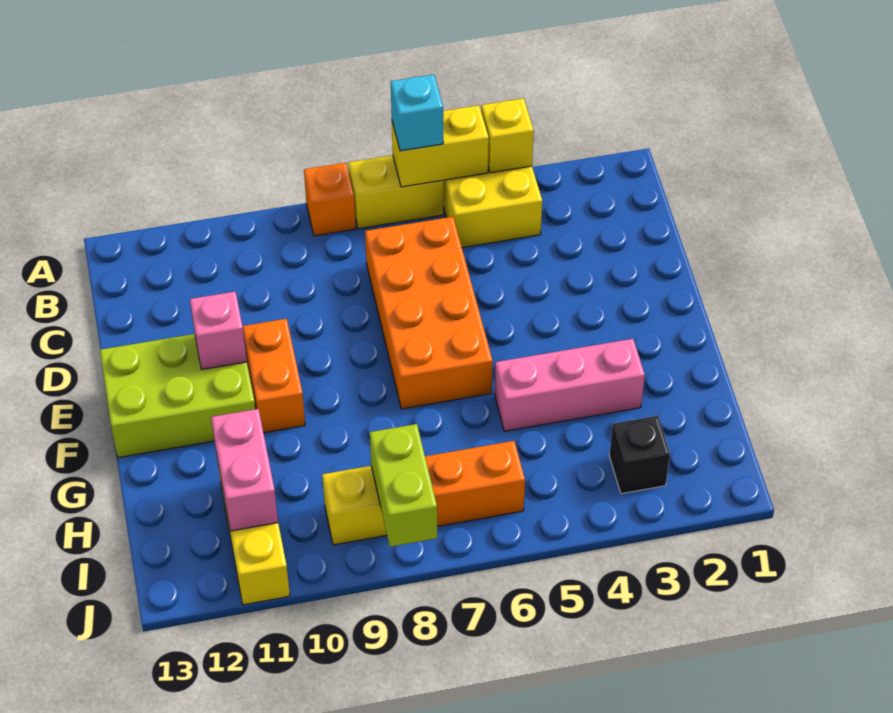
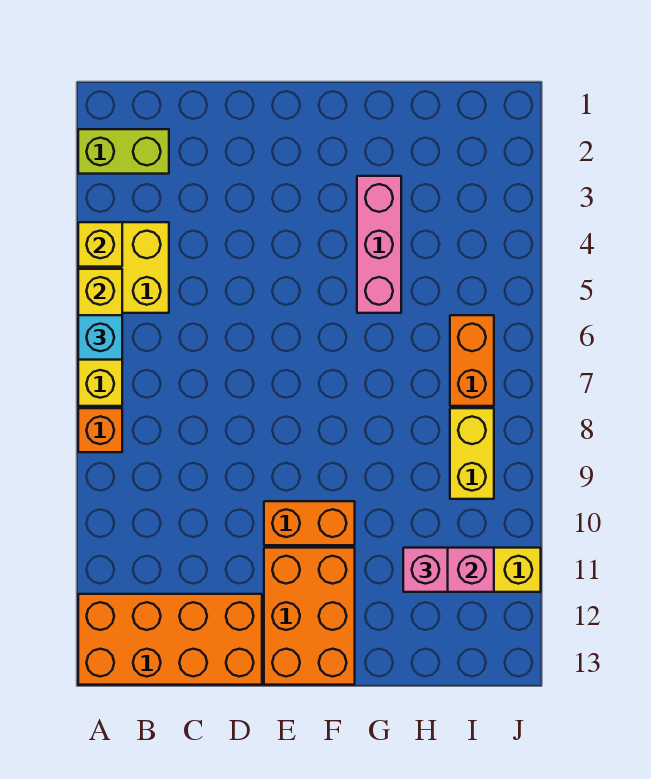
orange 2x4 brick [365,217,493,409] -> orange 2x4 brick moved to [78,594,262,685]
lime 2x3 brick [100,334,255,458] -> orange 2x3 brick [264,548,355,685]
pink 1x1 brick [190,292,247,369] -> pink 1x1 brick moved to [403,548,448,592]
black 1x1 brick [609,416,670,494] -> none
lime 1x2 brick [370,424,437,547] -> lime 1x2 brick moved to [78,129,169,174]

